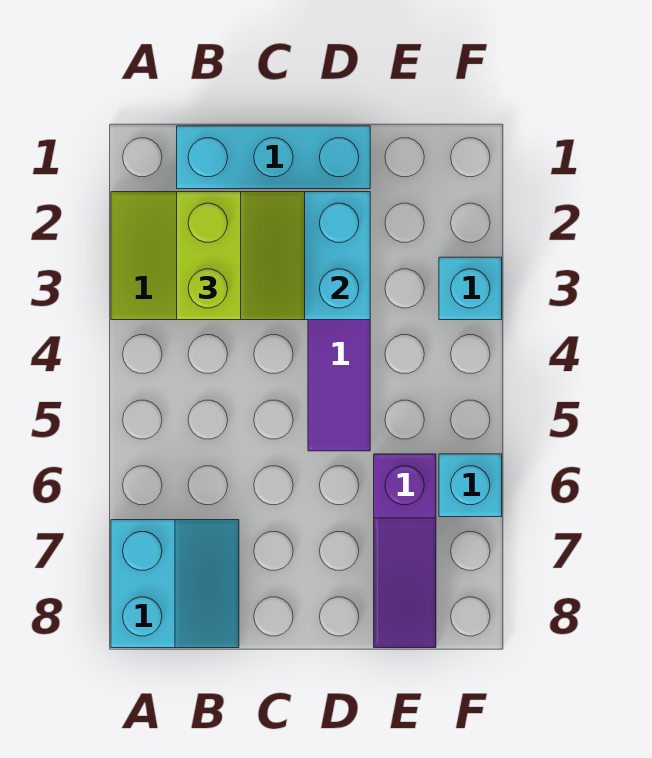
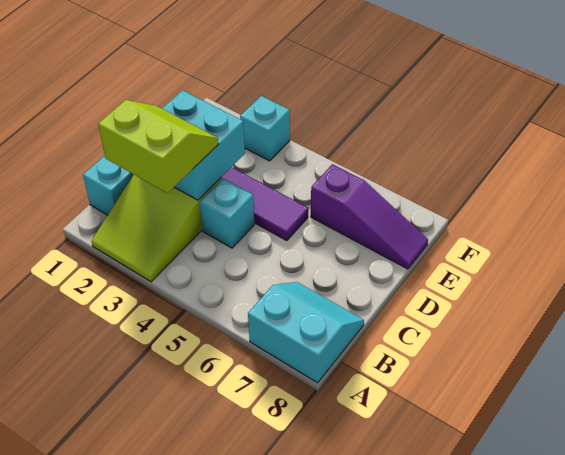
cyan 1x1 brick [439,454,502,517] -> cyan 1x1 brick moved to [200,179,254,248]

